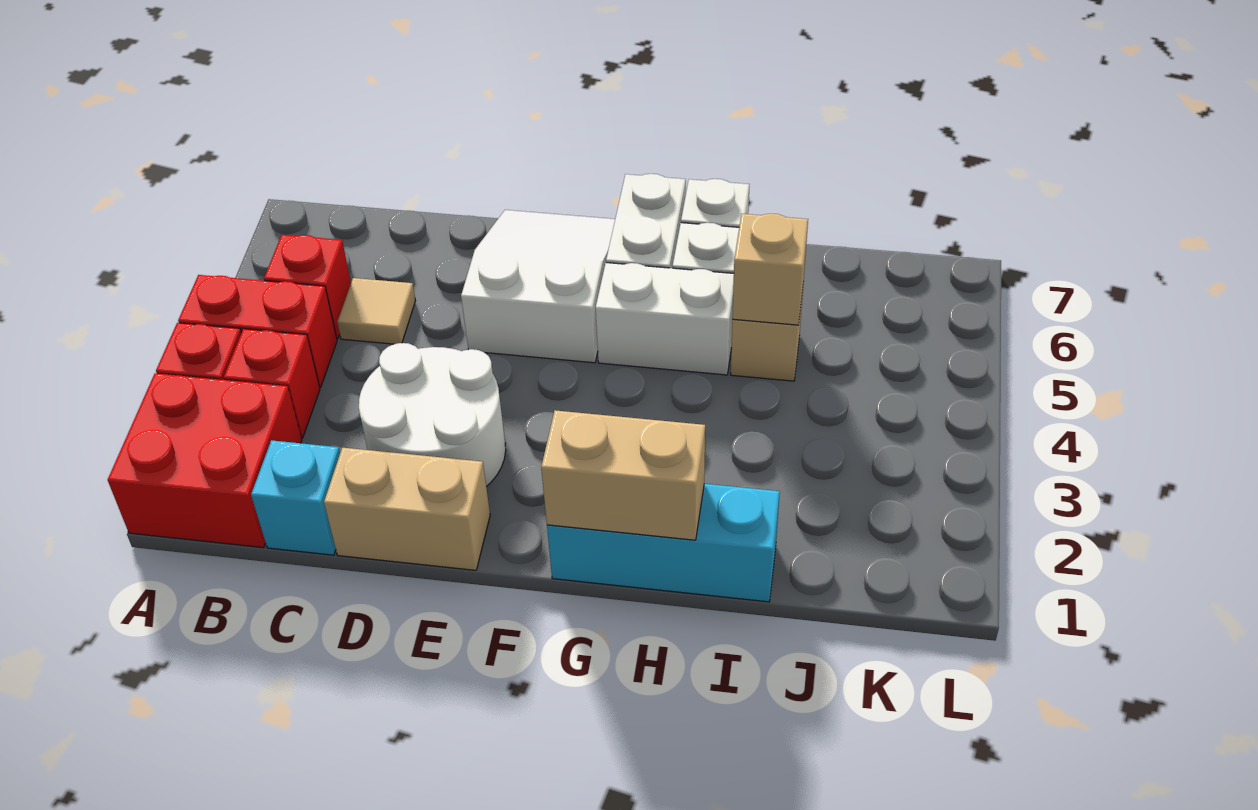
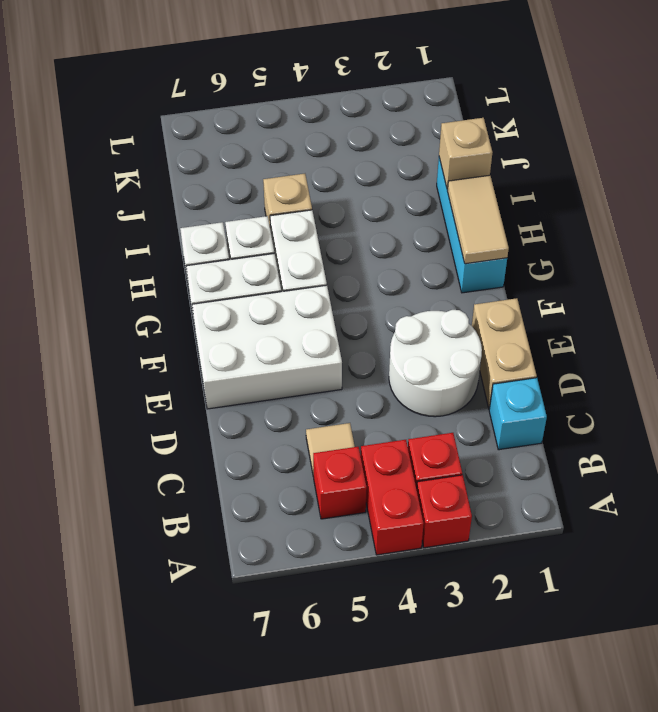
red 2x2 brick [108,373,302,548] -> none
white 2x3 slope [461,210,615,363] -> white 2x3 brick [192,285,342,409]
tan 1x2 brick [541,410,705,540] -> tan 1x2 tile [447,175,509,264]
tan 1x1 brick [732,214,808,325] -> tan 1x1 brick moved to [439,118,492,189]

